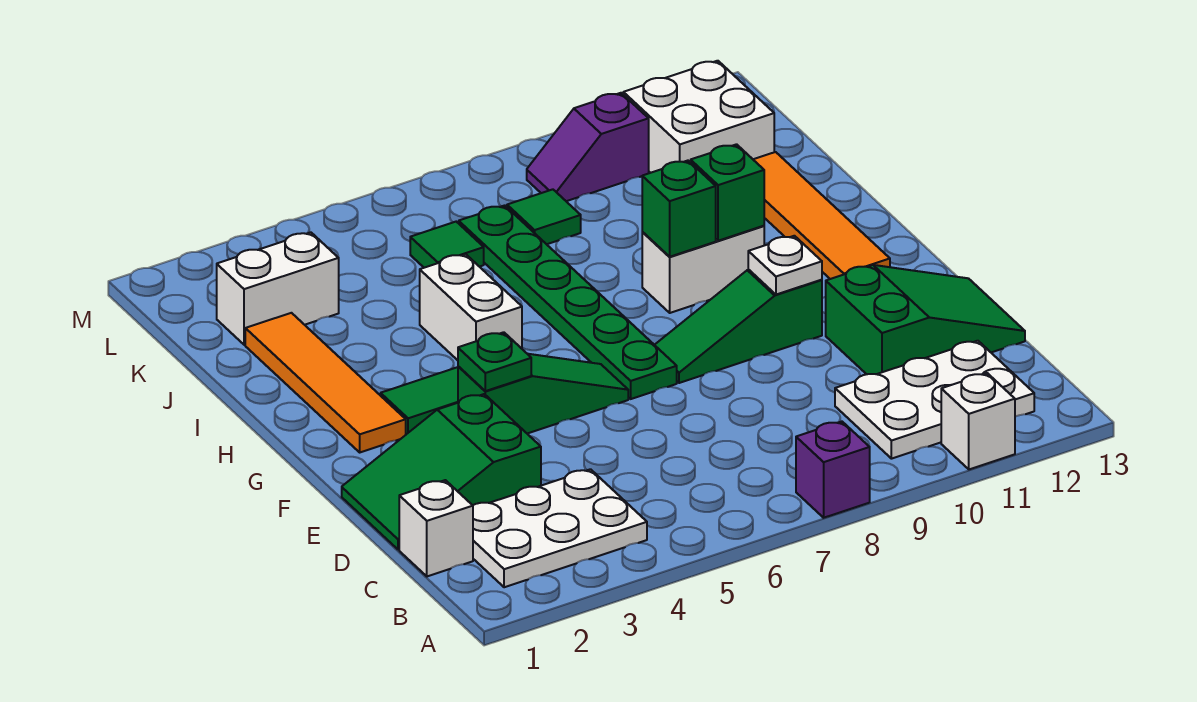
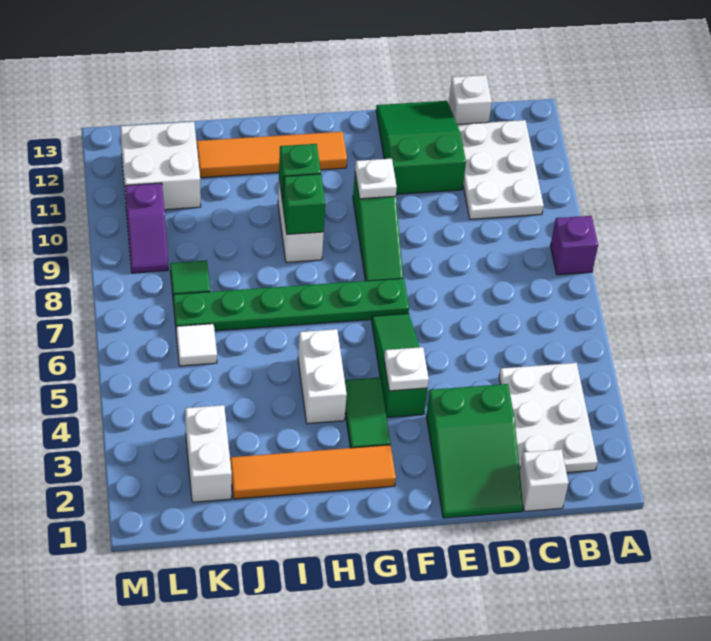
white 1x1 brick [941,373,1015,469] -> white 1x1 brick moved to [449,75,492,124]
green 1x1 plate [458,332,531,391] -> white 1x1 plate [384,347,429,391]
white 1x2 brick [420,254,522,360] -> white 1x2 brick turned to [298,329,347,424]
green 1x1 tile [410,222,484,268] -> white 1x1 tile [176,324,217,366]

